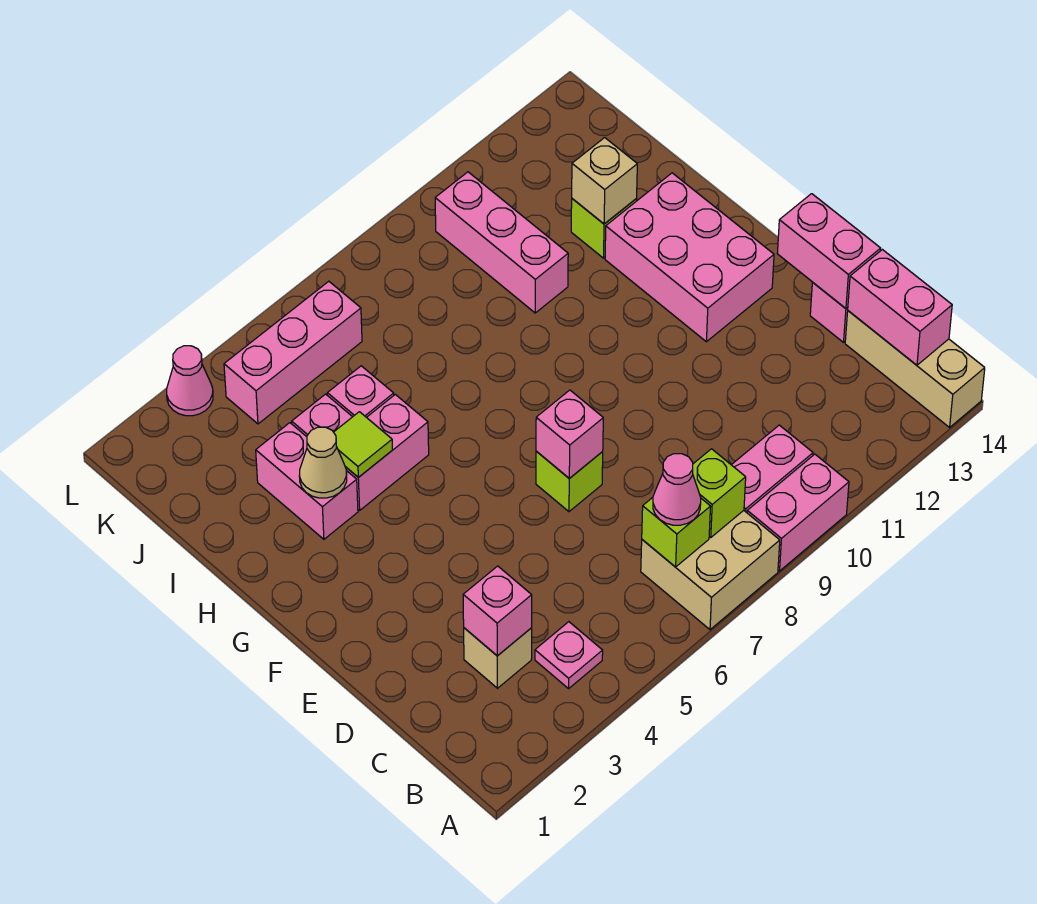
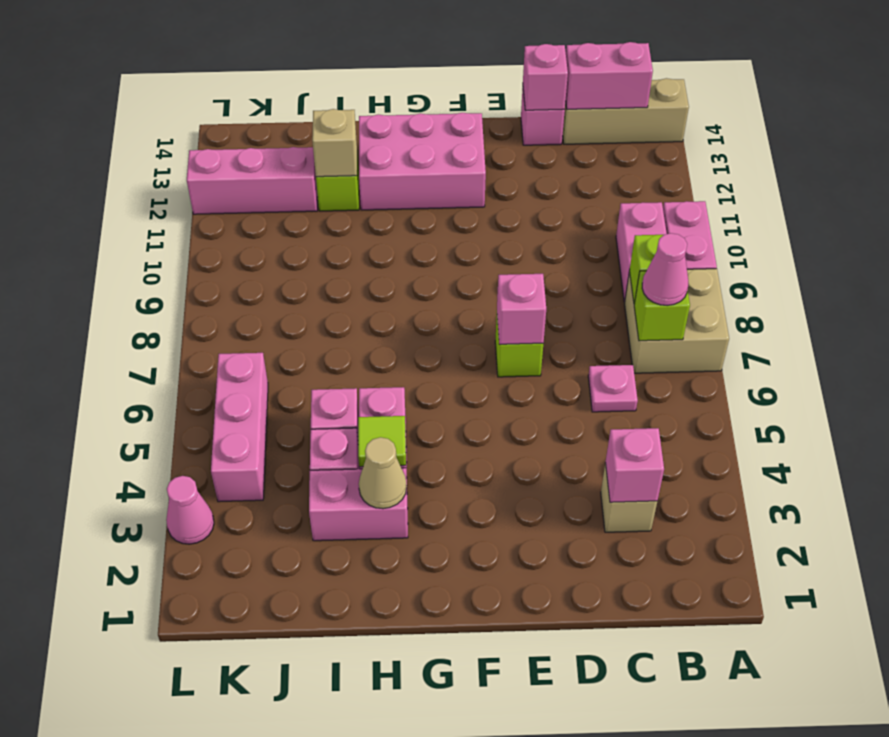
pink 1x1 plate [535,622,603,689] -> pink 1x1 plate moved to [588,365,638,412]
pink 1x2 brick [777,194,881,308] -> pink 1x1 brick [523,44,568,110]
pink 1x3 brick [435,172,568,313] -> pink 1x3 brick moved to [187,147,318,214]

